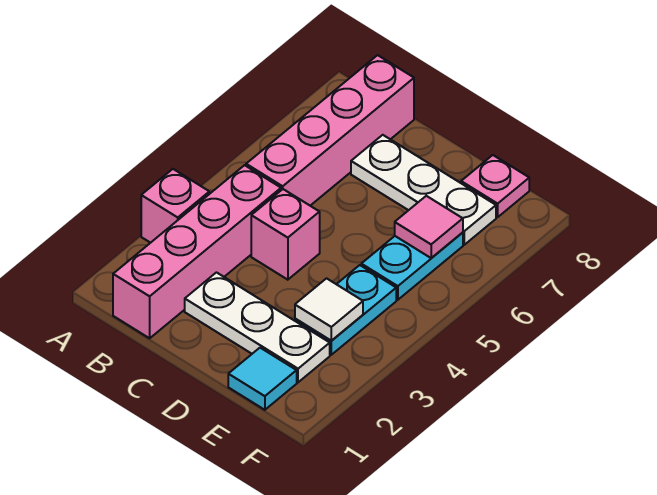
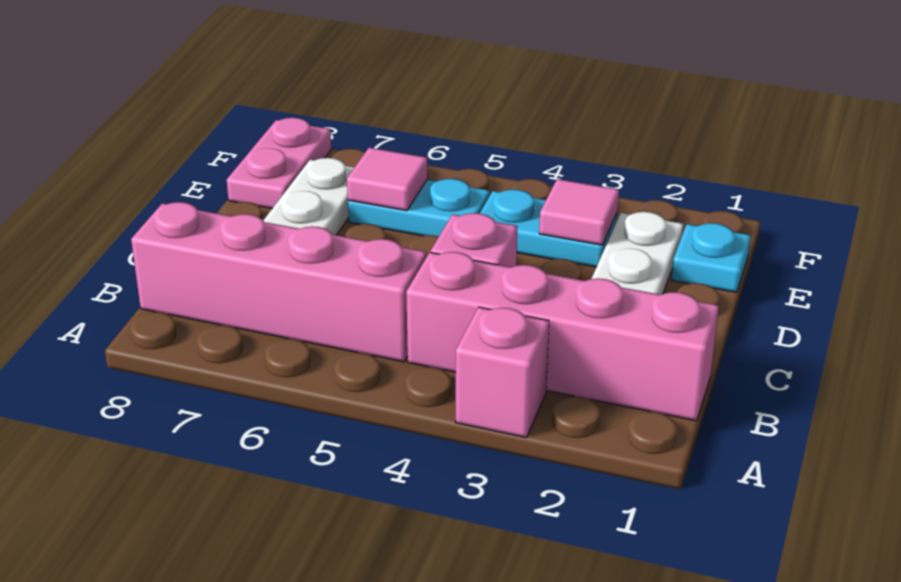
cyan 1x1 tile [228,348,297,410] -> cyan 1x1 plate [672,223,751,292]
white 1x1 tile [295,278,363,341] -> pink 1x1 tile [539,179,619,245]
pink 1x1 plate [461,155,529,217] -> pink 1x2 plate [227,118,331,209]

